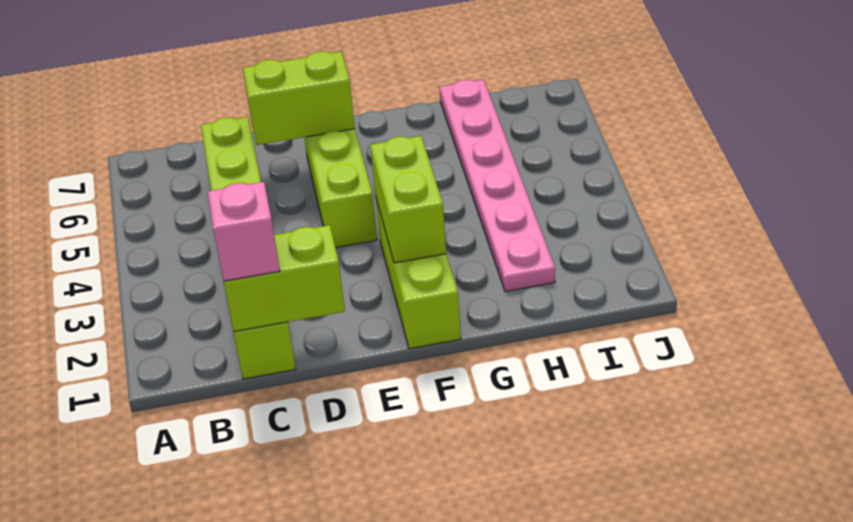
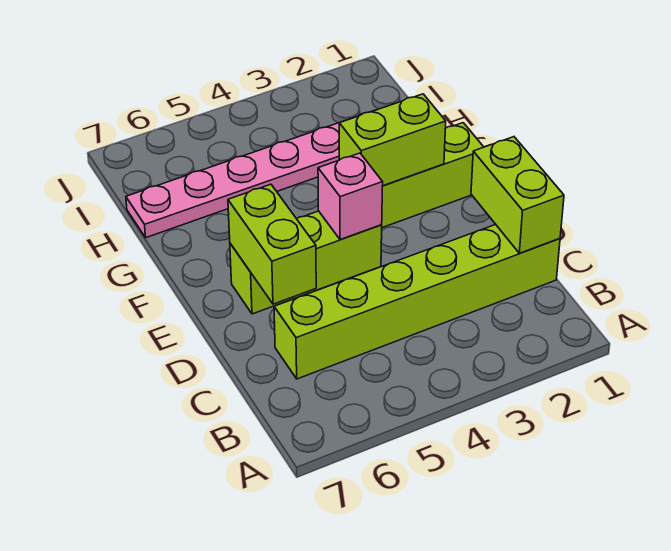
pink 1x1 brick [208,182,280,281] -> pink 1x1 brick moved to [318,153,383,240]

